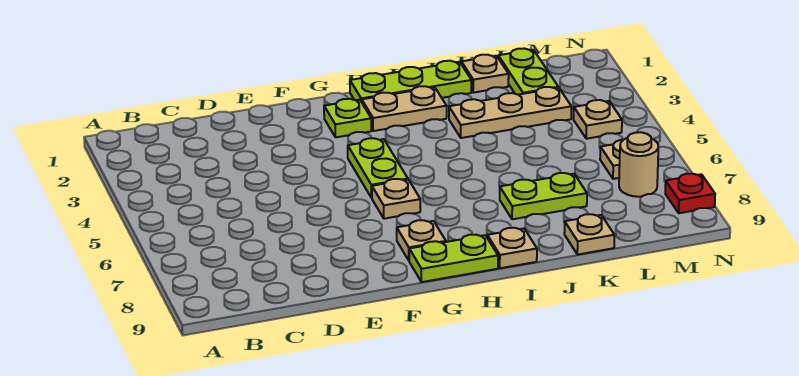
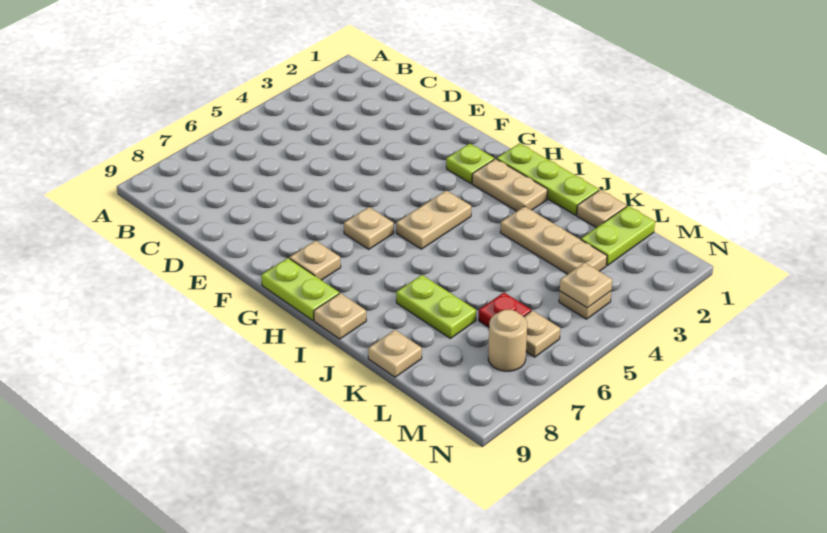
lime 1x2 plate [348,138,408,198] -> none
none -> tan 1x2 plate [396,190,471,249]
none -> tan 1x1 plate [560,263,612,308]
red 1x1 plate [665,174,715,213] -> red 1x1 plate moved to [479,293,531,327]

